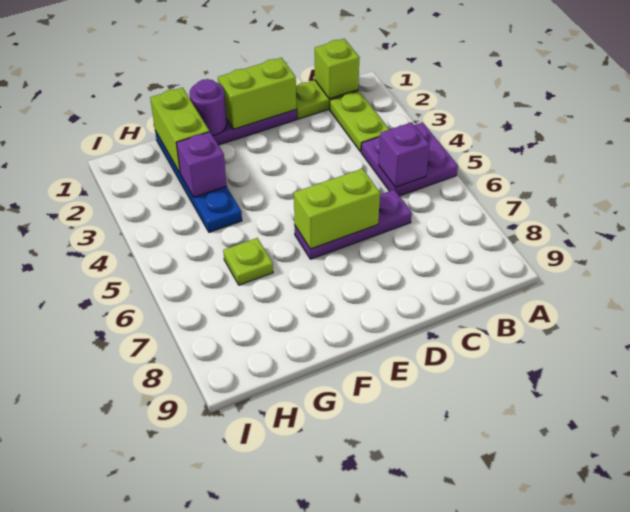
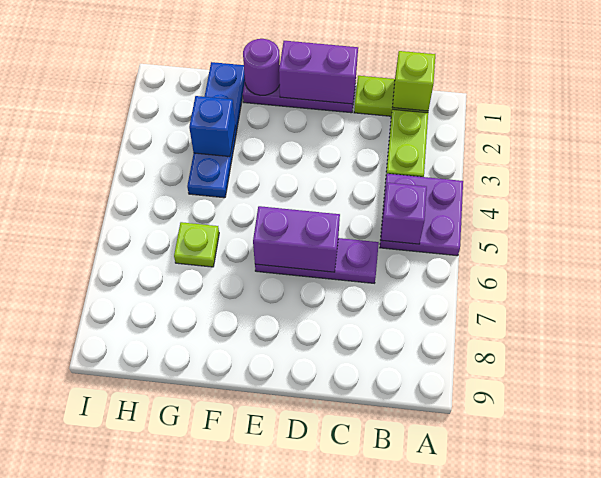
lime 1x2 brick [218,58,296,129] -> purple 1x2 brick [279,41,358,104]
lime 1x2 brick [294,169,380,249] -> purple 1x2 brick [253,206,340,272]
lime 1x2 brick [150,88,209,173] -> none
purple 1x1 brick [177,132,227,197] -> blue 1x1 brick [189,96,235,157]

